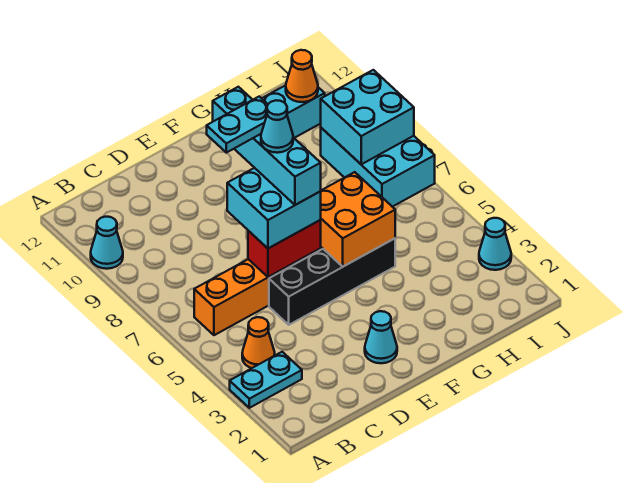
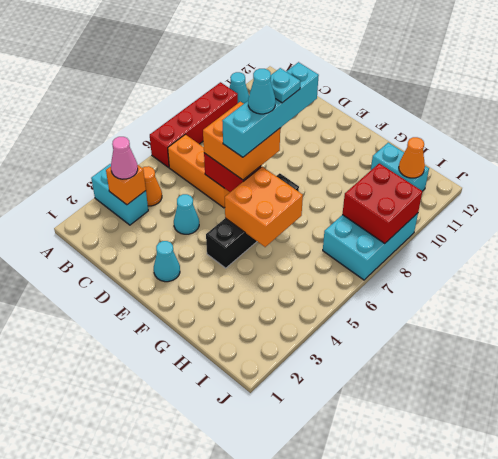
cyan 1x2 plate [230,352,302,408] -> cyan 1x2 brick [91,164,148,225]
none -> red 1x4 brick [150,82,238,167]
none -> orange 1x1 brick [106,165,146,205]
none -> pink 1x1 cone [111,137,138,179]
black 1x4 brick [269,238,395,325] -> black 1x4 brick turned to [206,173,299,268]
cyan 2x2 brick [227,168,321,248] -> orange 2x2 brick [203,102,280,180]
cyan 1x2 plate [207,97,268,153] -> cyan 1x1 plate [271,68,301,103]
cyan 2x2 brick [321,70,414,164] -> red 2x2 brick [342,163,422,244]
cyan 1x1 cone [479,218,511,270] -> cyan 1x1 cone moved to [174,194,199,234]

